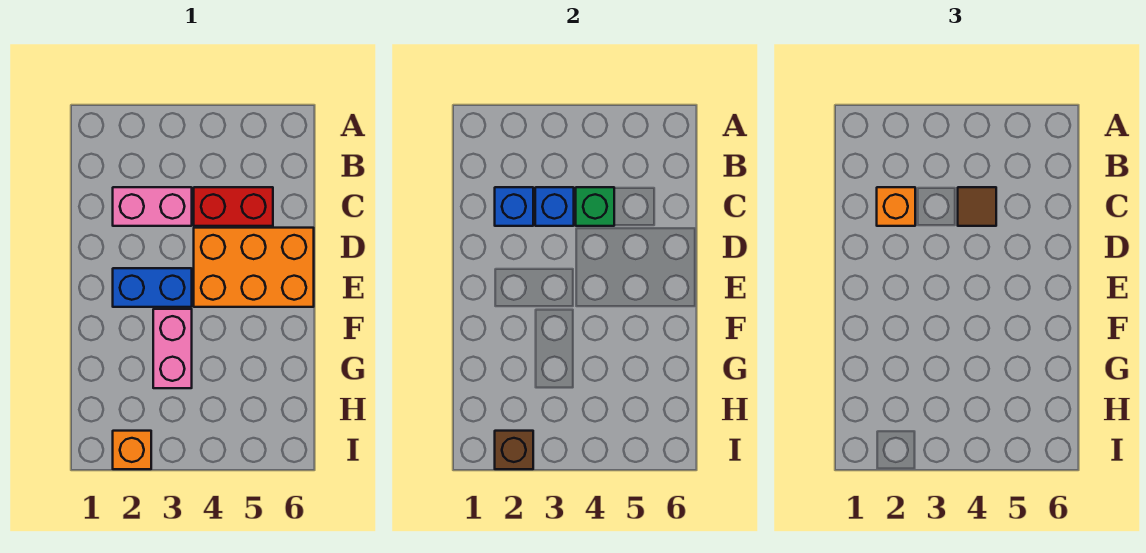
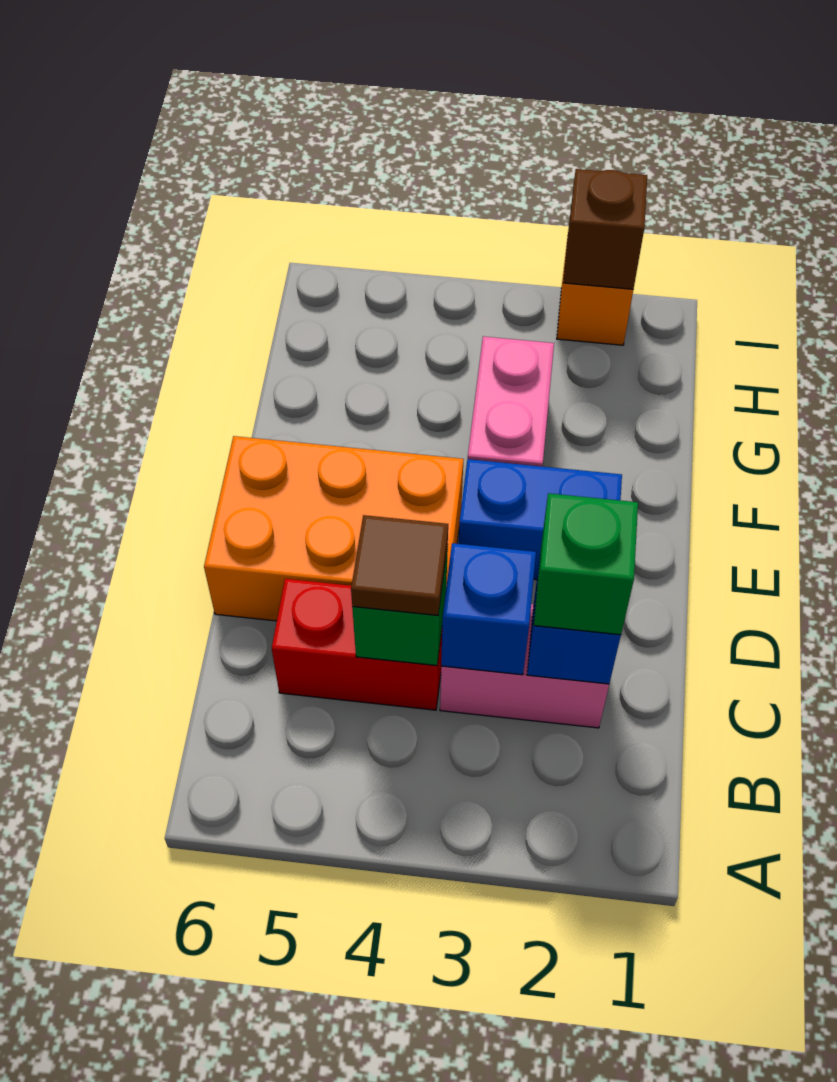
orange 1x1 brick [877,187,915,226] -> green 1x1 brick [534,493,638,635]

